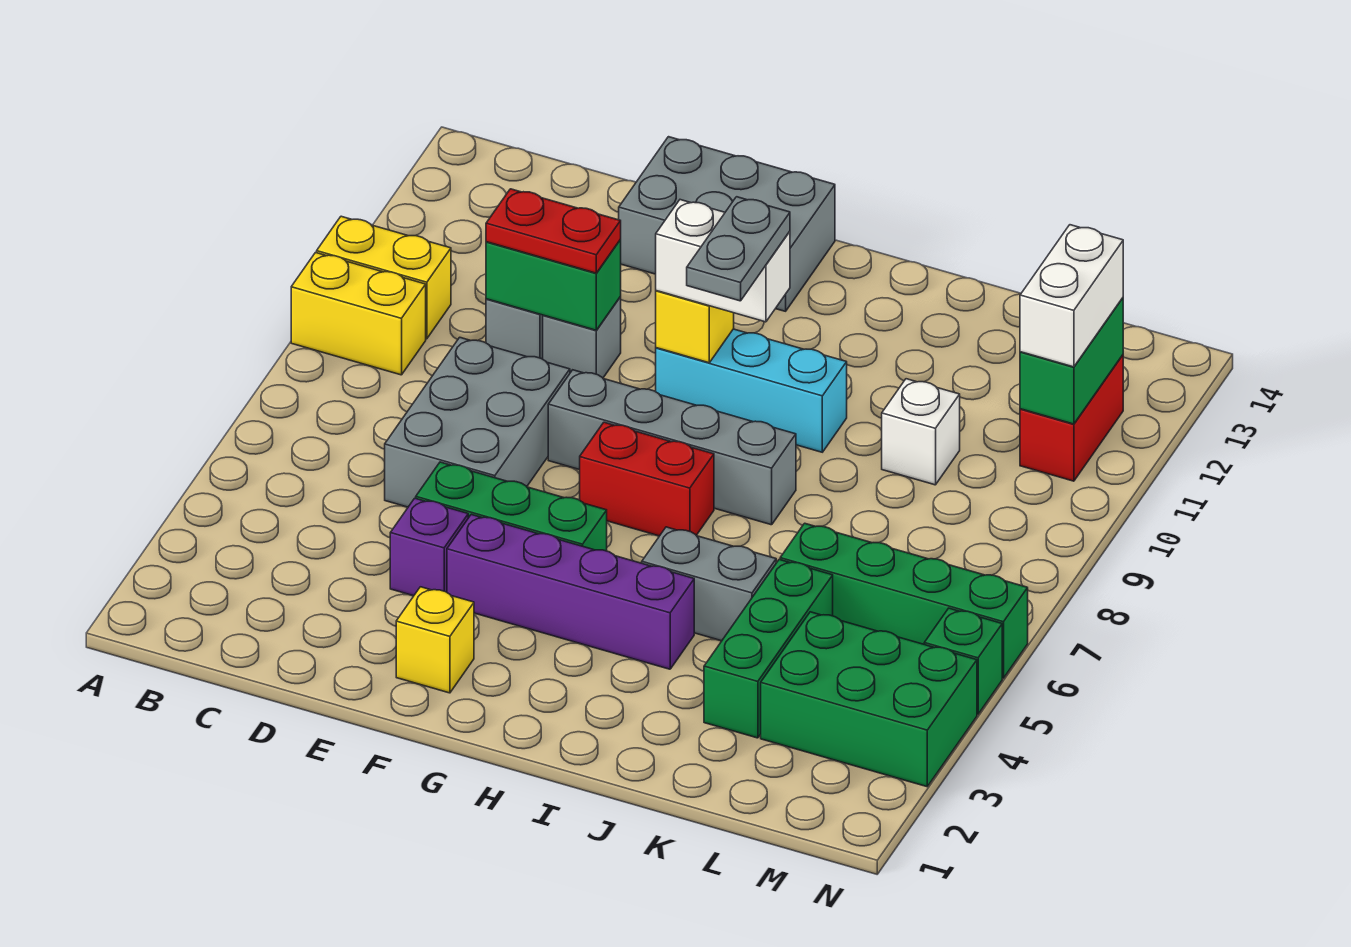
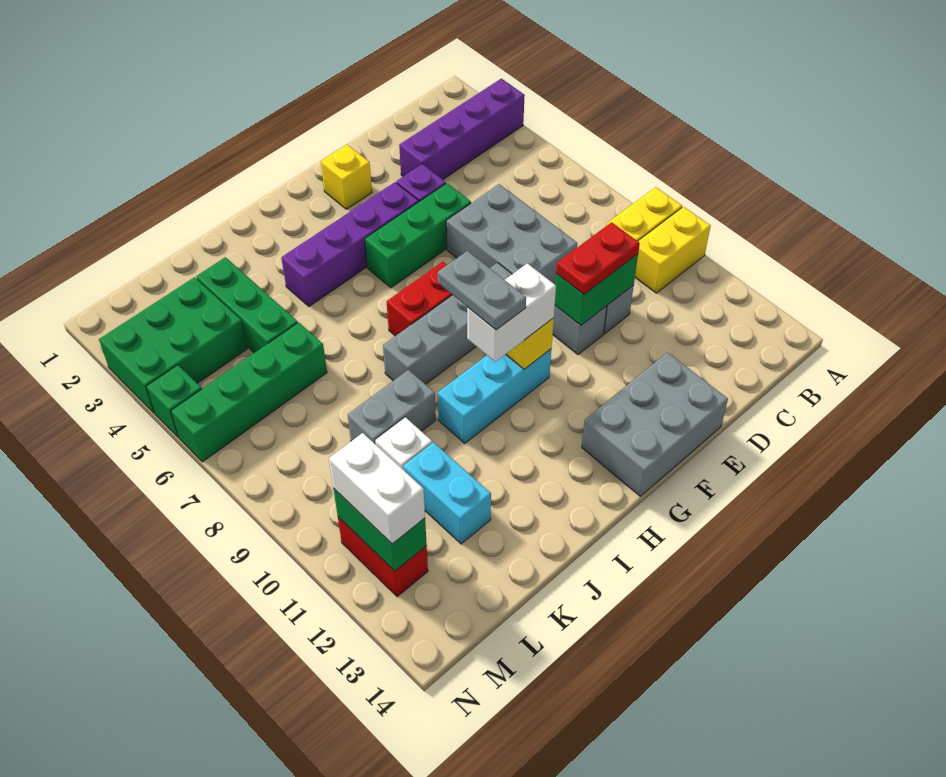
none -> purple 1x4 brick [399,79,525,180]
grey 1x2 brick [642,527,776,641] -> grey 1x2 brick moved to [348,370,436,444]
none -> cyan 1x2 brick [403,442,491,544]

